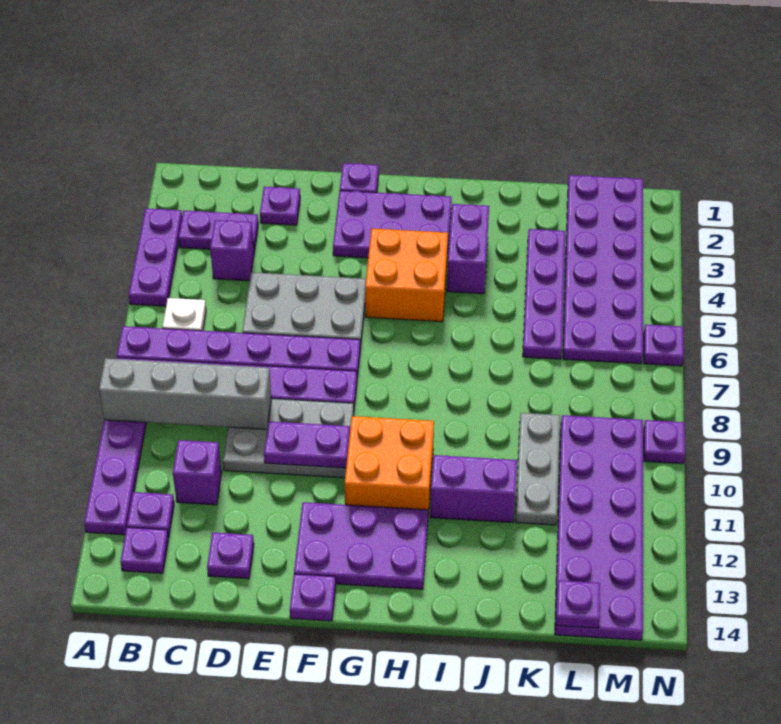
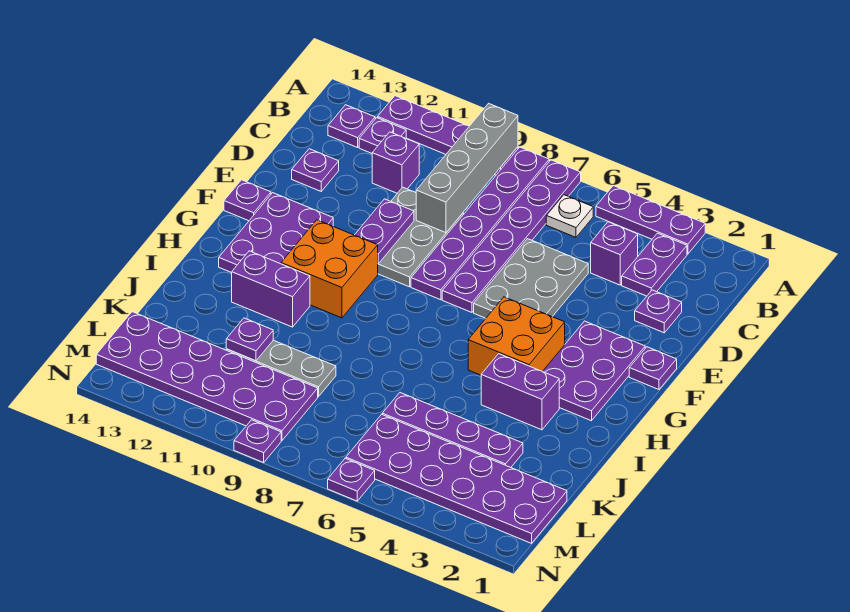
purple 1x2 brick [430,455,517,523] -> purple 1x2 brick turned to [232,251,310,327]
purple 1x1 plate [556,580,600,628] -> purple 1x1 plate moved to [226,318,273,361]

